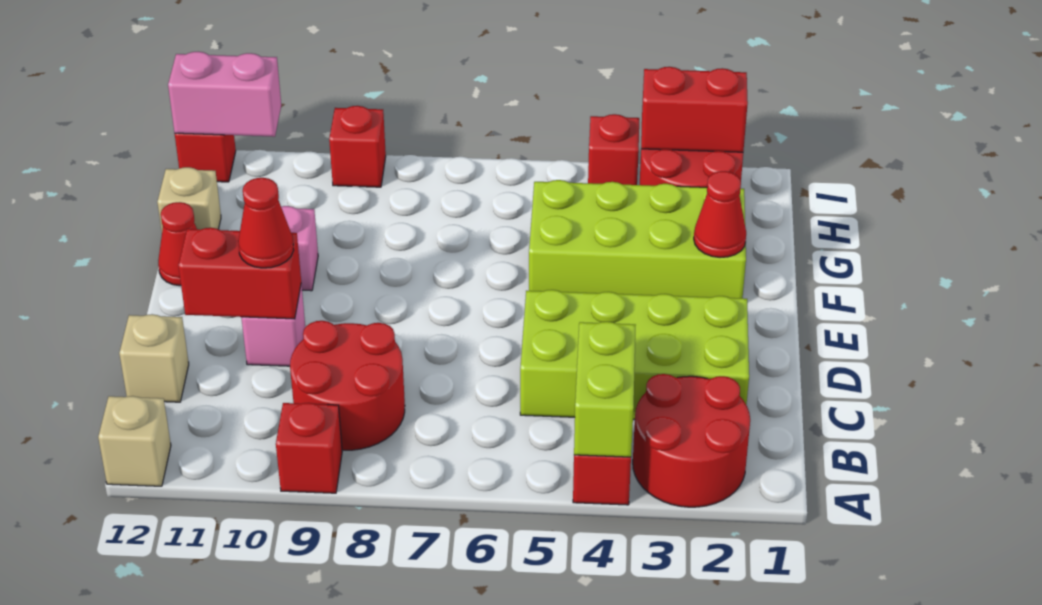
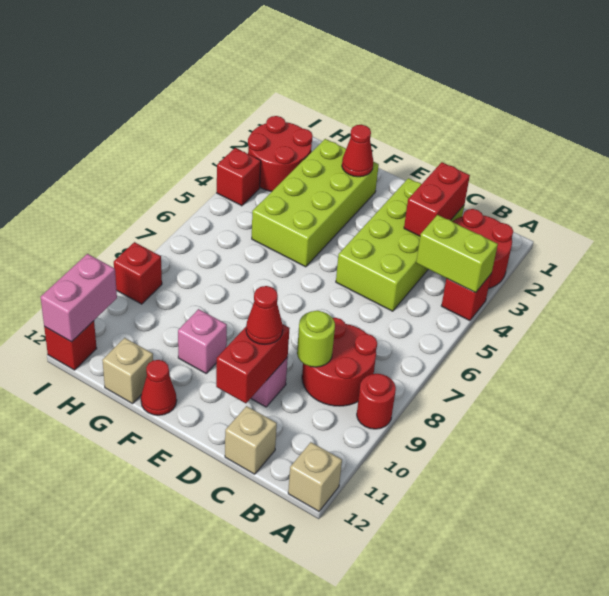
red 1x1 brick [276,403,342,493] -> red 1x1 round brick [357,374,396,429]
none -> lime 1x1 round brick [297,311,335,367]
red 1x2 brick [641,67,748,152] -> red 1x2 brick moved to [404,162,470,236]

